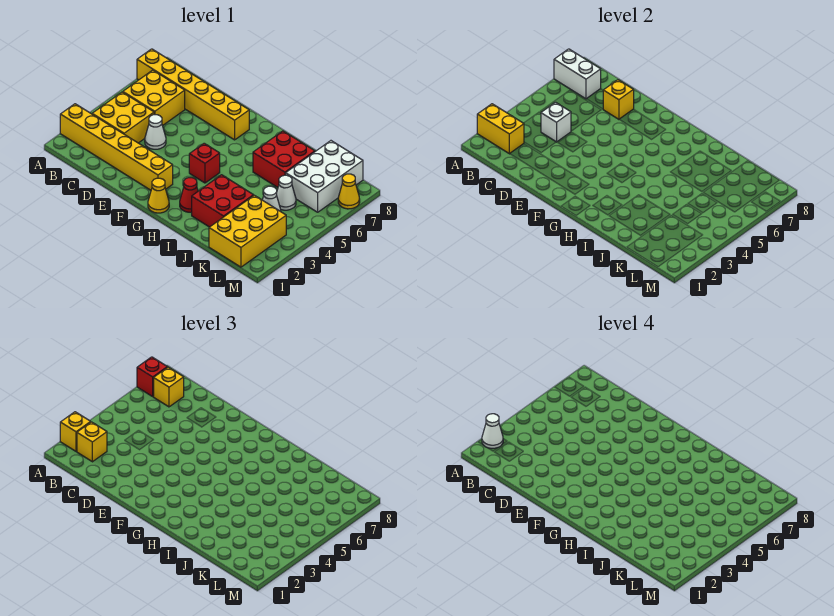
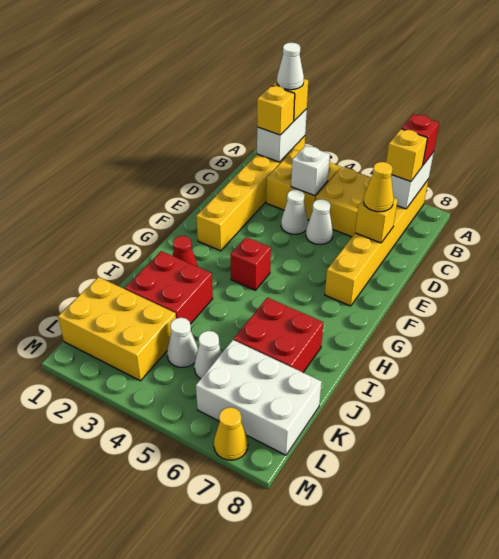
yellow 1x2 brick [477,104,524,154] -> white 1x2 brick [257,109,307,162]
none -> white 1x1 cone [306,199,333,244]
yellow 1x1 cone [148,178,169,213] -> yellow 1x1 cone moved to [364,162,394,212]

